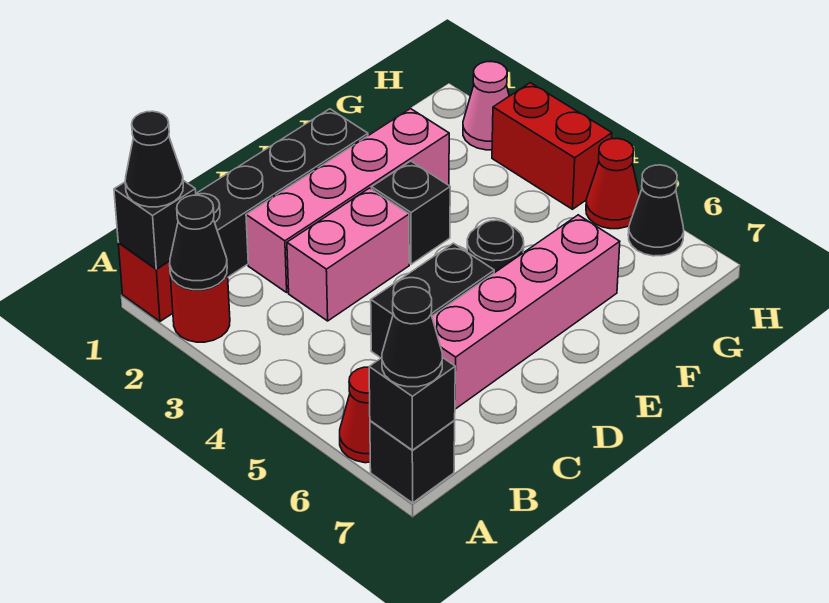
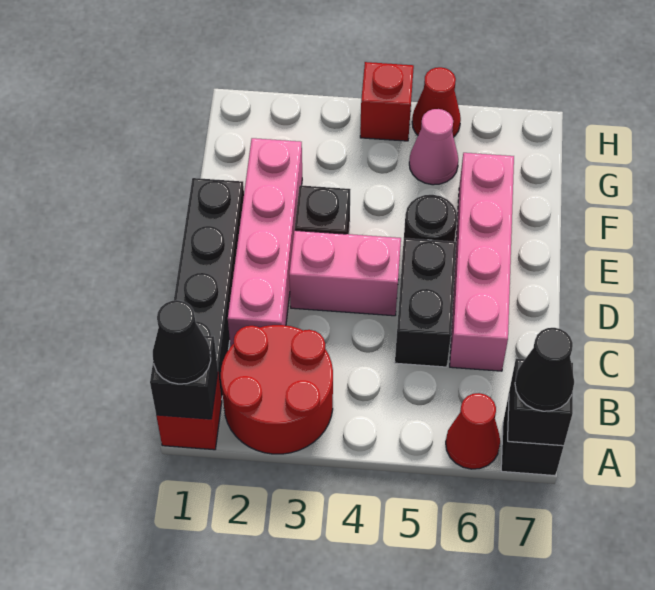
red 1x1 round brick [170,272,230,342] -> red 2x2 round brick [221,325,333,454]
black 1x1 cone [170,195,227,290] -> none
pink 1x2 brick [287,188,409,321] -> pink 1x2 brick turned to [289,230,401,316]
pink 1x1 cone [463,62,509,150] -> pink 1x1 cone moved to [409,109,458,185]
red 1x2 brick [492,83,612,209] -> red 1x1 brick [360,62,414,141]
black 1x1 cone [628,165,684,256] -> none

